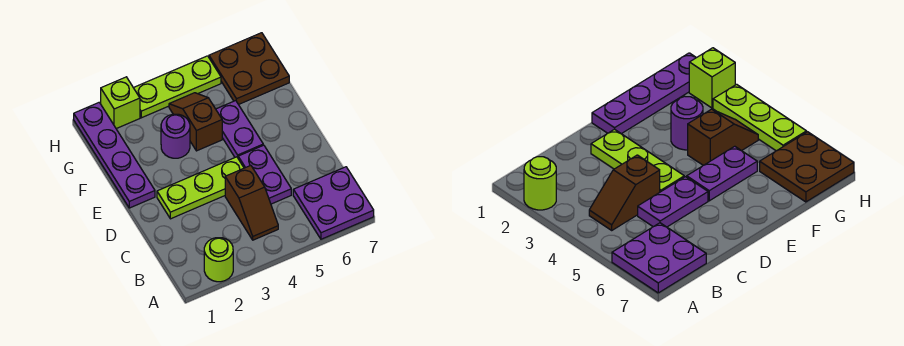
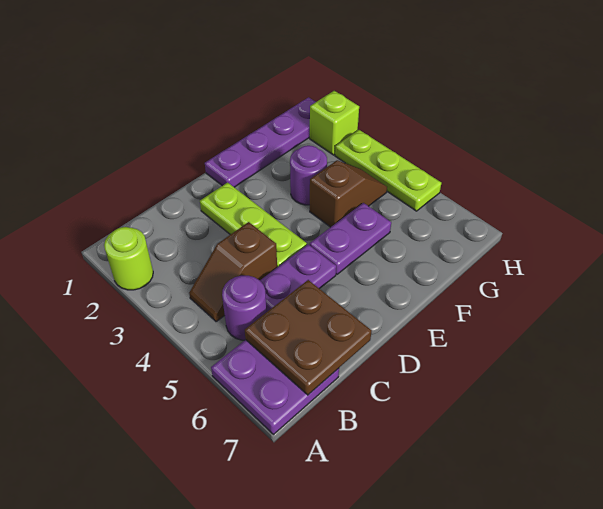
none -> purple 1x1 round brick [222,276,267,340]
brown 2x2 plate [209,33,289,104] -> brown 2x2 plate moved to [245,280,371,395]

